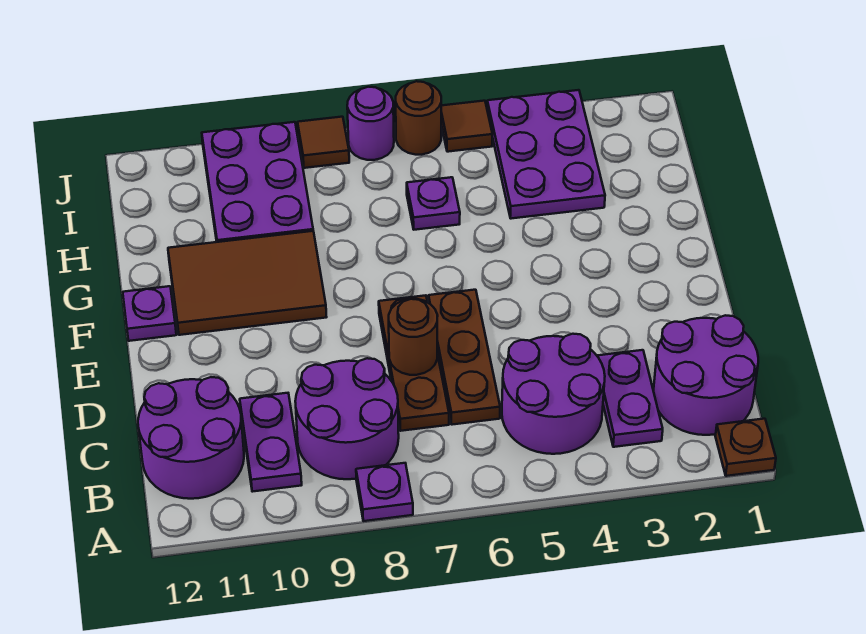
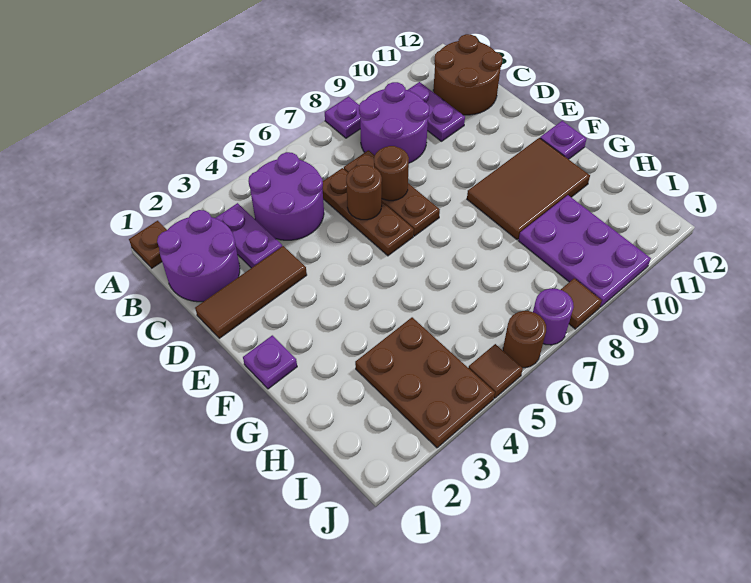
purple 2x2 round brick [138,377,244,499] -> brown 2x2 round brick [433,34,502,115]
none -> brown 1x3 tile [195,246,307,338]
none -> brown 1x1 round brick [346,165,382,220]
purple 2x3 plate [487,90,605,219] -> brown 2x3 plate [355,317,495,448]
purple 1x1 plate [407,177,460,230] -> purple 1x1 plate moved to [243,335,297,389]

